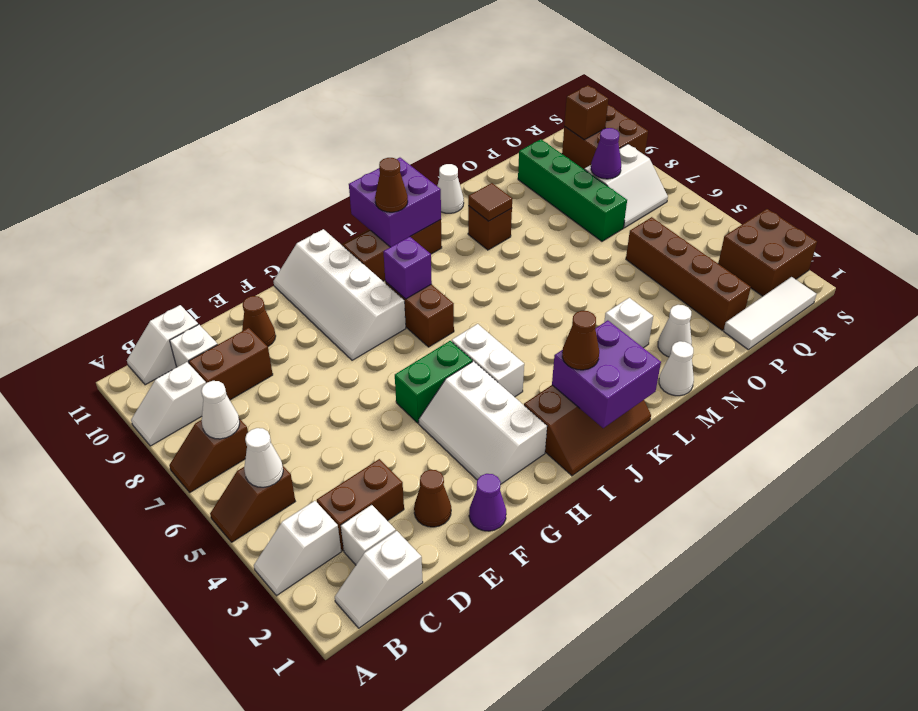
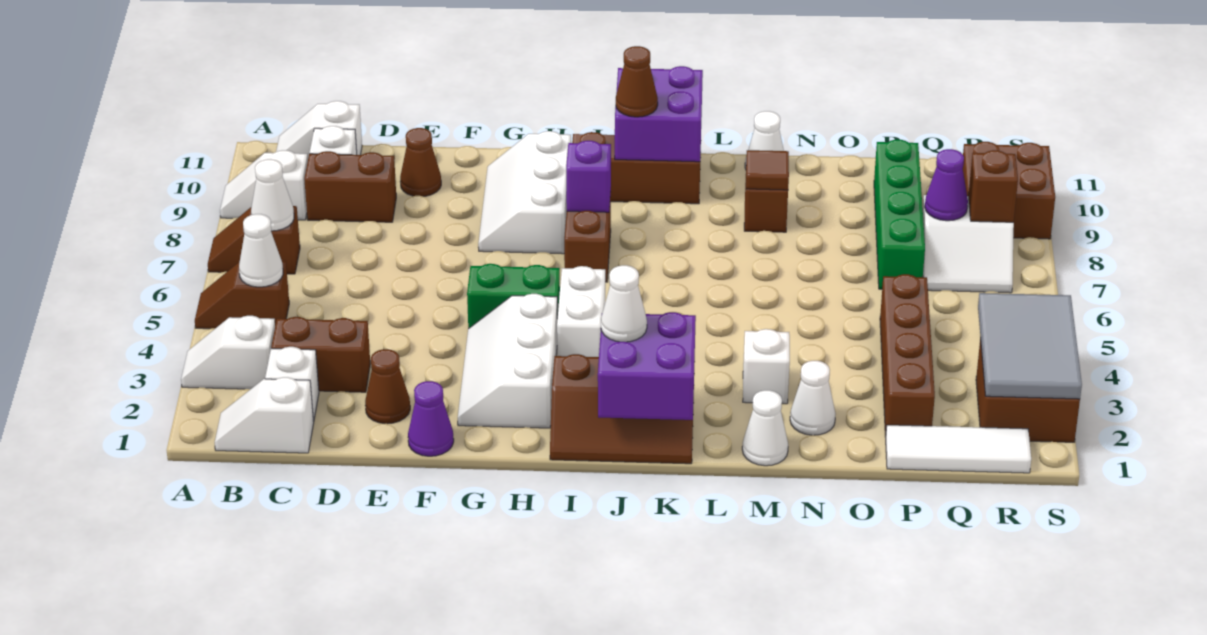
white 2x4 slope [273,229,406,360] -> white 2x3 slope [478,131,571,254]
brown 1x1 cone [562,311,599,370] -> white 1x1 cone [601,265,647,342]
none -> grey 2x3 tile [978,293,1082,399]
brown 1x1 brick [564,85,608,140] -> brown 1x1 brick moved to [968,150,1018,222]

